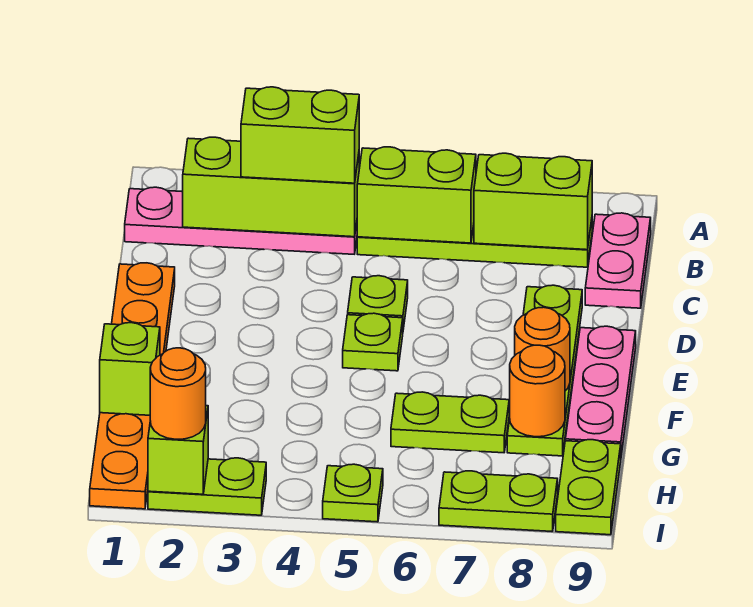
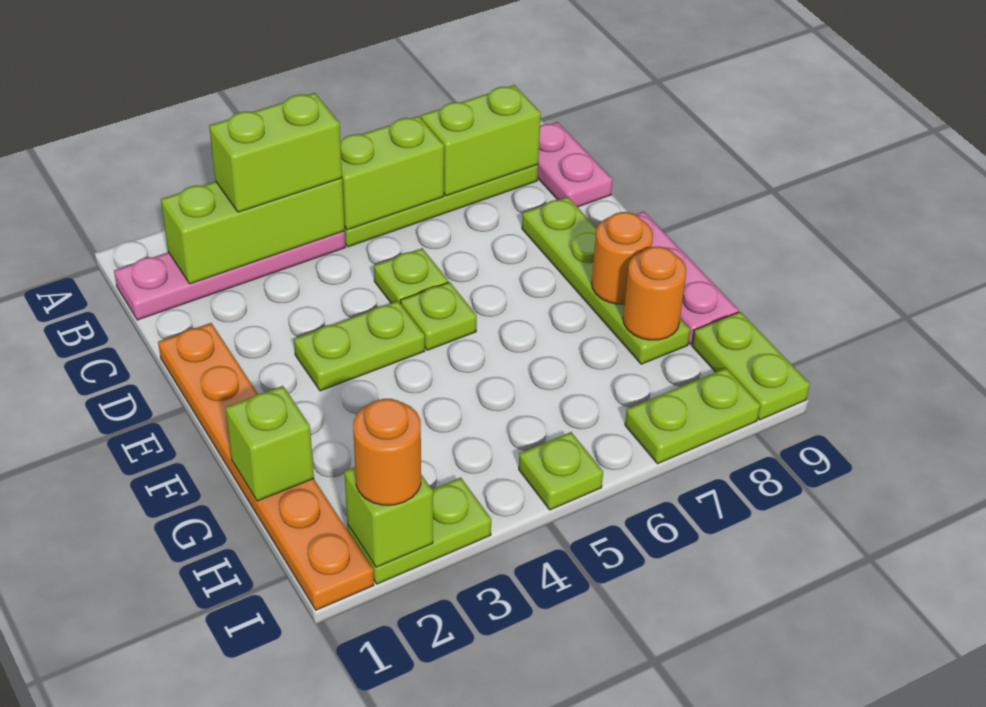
lime 1x2 plate [391,392,509,453] -> lime 1x2 plate moved to [294,301,425,391]

